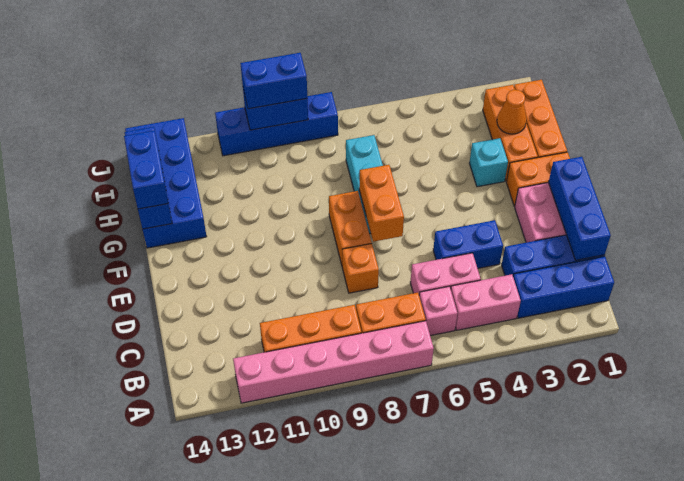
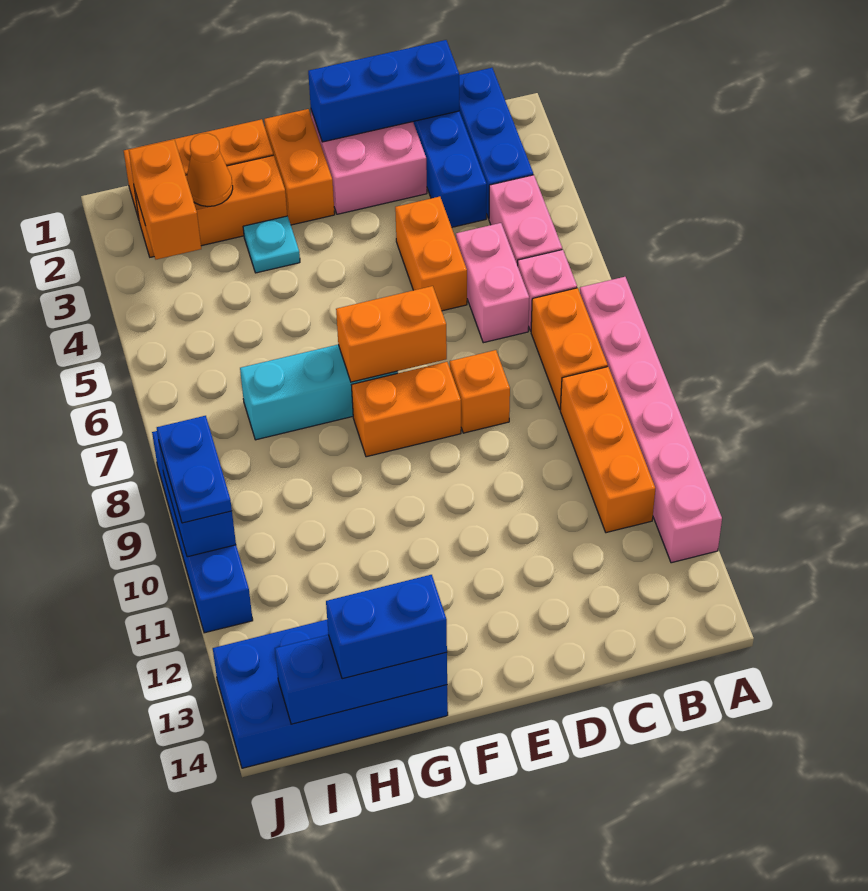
blue 1x2 brick [433,220,503,268] -> orange 1x2 brick [395,197,467,311]
cyan 1x1 brick [469,138,508,187] -> cyan 1x1 plate [243,216,300,273]
none -> orange 1x2 brick [129,140,201,259]
blue 1x2 brick [240,53,307,109] -> blue 1x2 plate [157,416,232,523]

